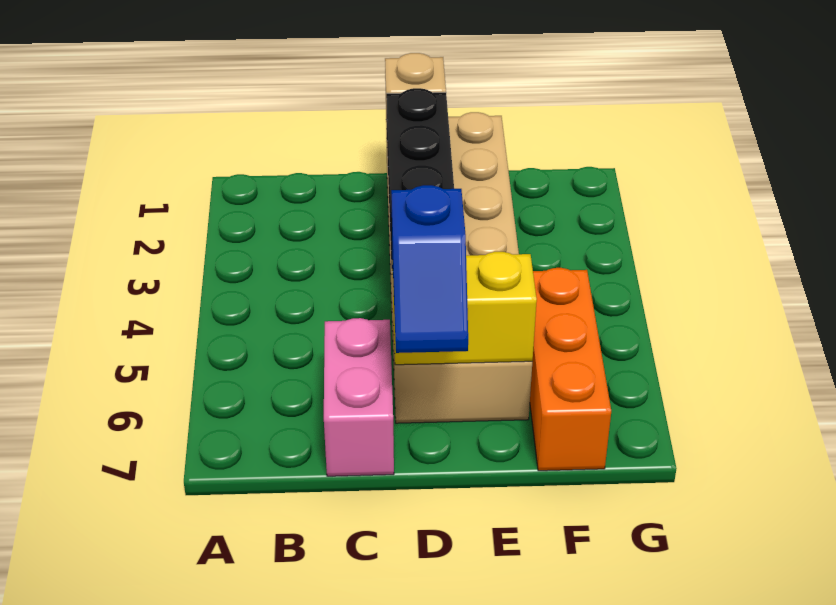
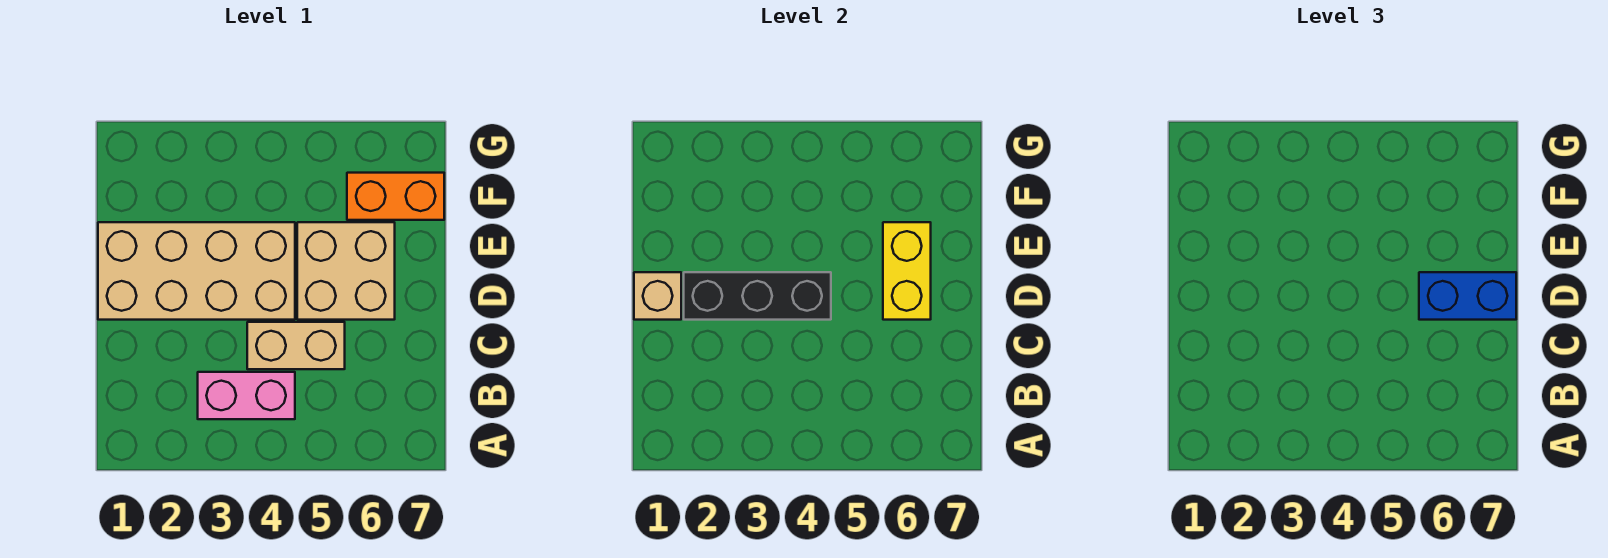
none -> tan 1x2 brick [247,322,345,369]
pink 1x2 brick [324,318,394,476] -> pink 1x2 brick moved to [198,372,295,419]
blue 1x2 slope [391,185,468,353] -> blue 1x2 brick [1419,272,1516,320]
orange 1x3 brick [530,268,611,471] -> orange 1x2 brick [347,173,444,220]

